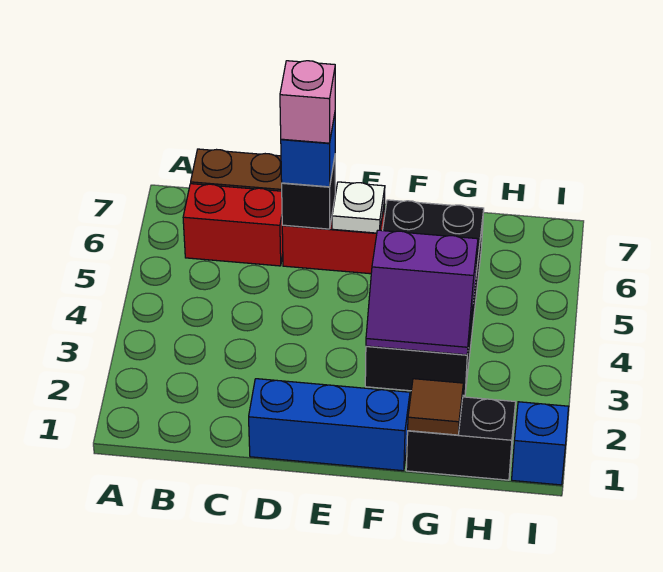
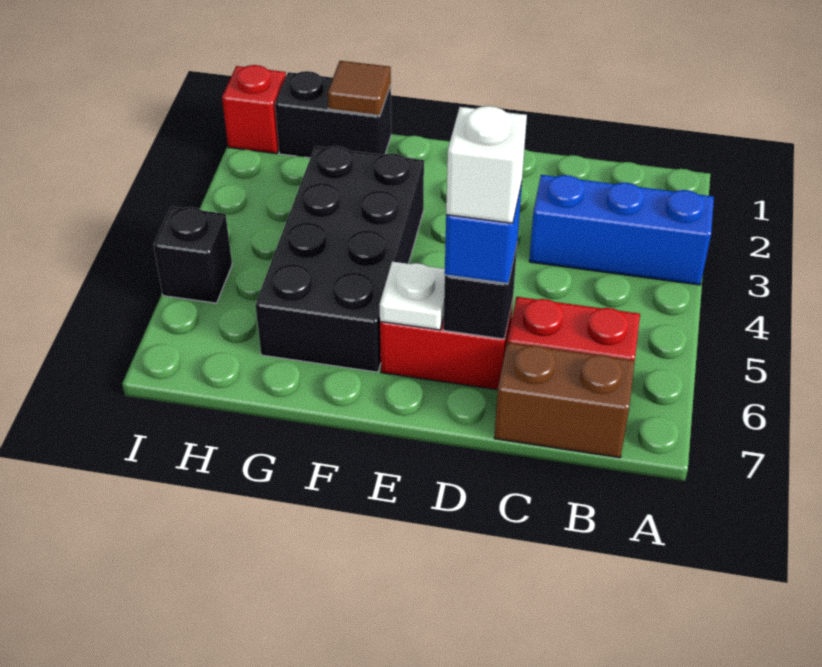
blue 1x3 brick [249,379,410,471] -> blue 1x3 brick moved to [529,175,714,285]
pink 1x1 brick [280,61,335,143] -> white 1x1 brick [446,106,527,223]
purple 2x2 slope [366,230,478,355] -> none
blue 1x1 brick [512,402,569,485] -> red 1x1 brick [222,65,286,154]
none -> black 1x1 brick [153,206,232,303]

